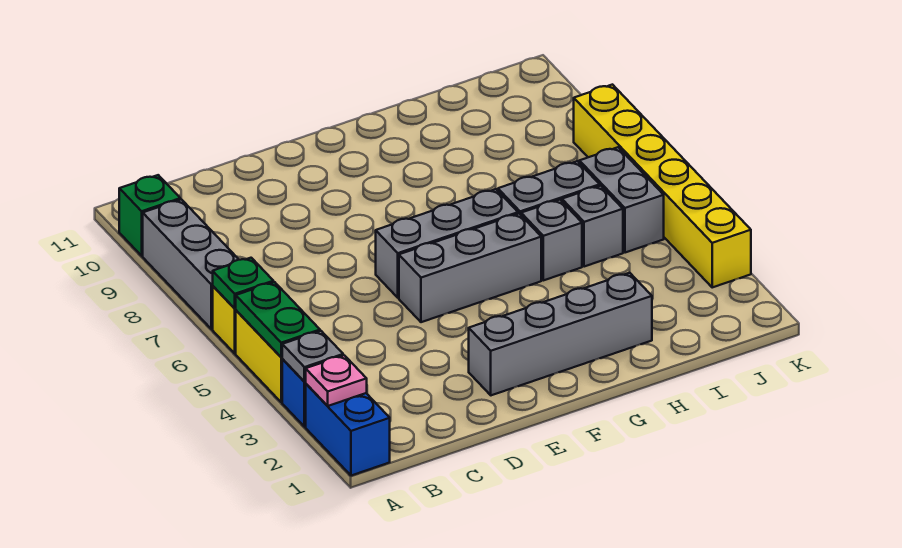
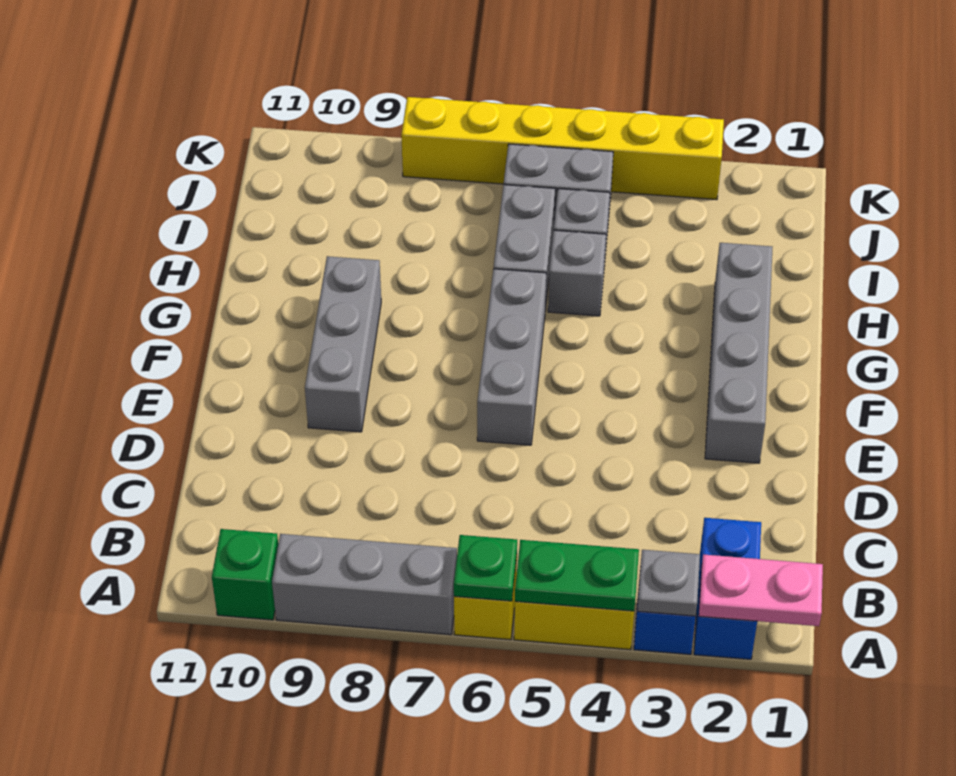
blue 1x2 brick [306,384,390,476] -> blue 1x2 brick turned to [694,518,761,659]
pink 1x1 plate [306,355,367,406] -> pink 1x2 plate [699,554,823,626]
grey 1x3 brick [399,214,541,322] -> grey 1x3 brick moved to [305,256,381,432]

